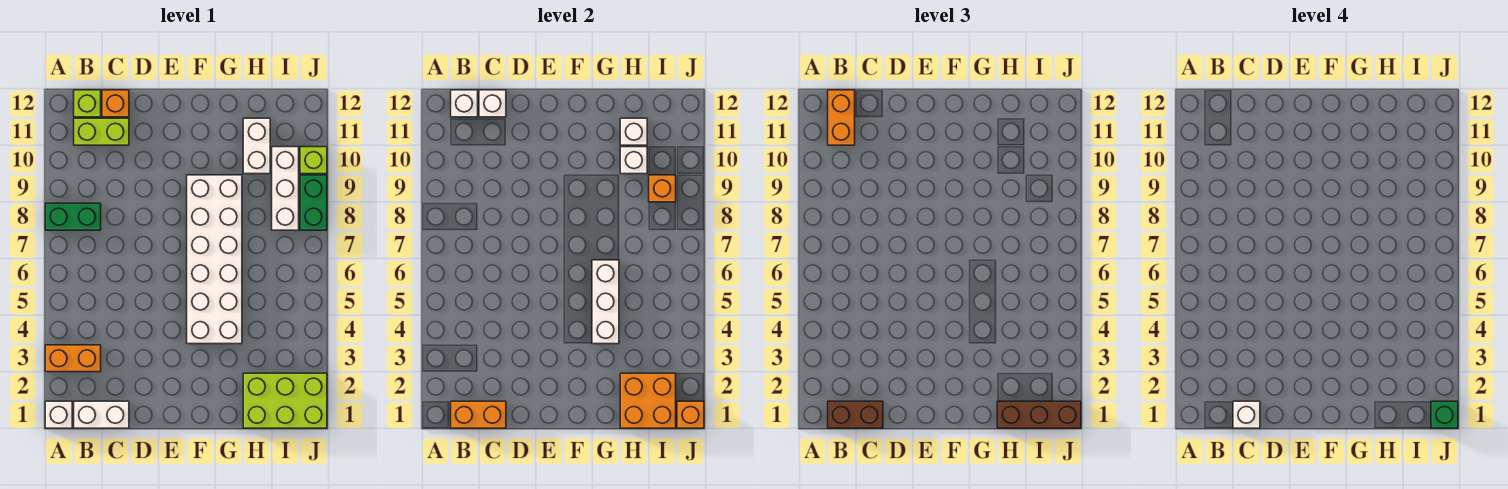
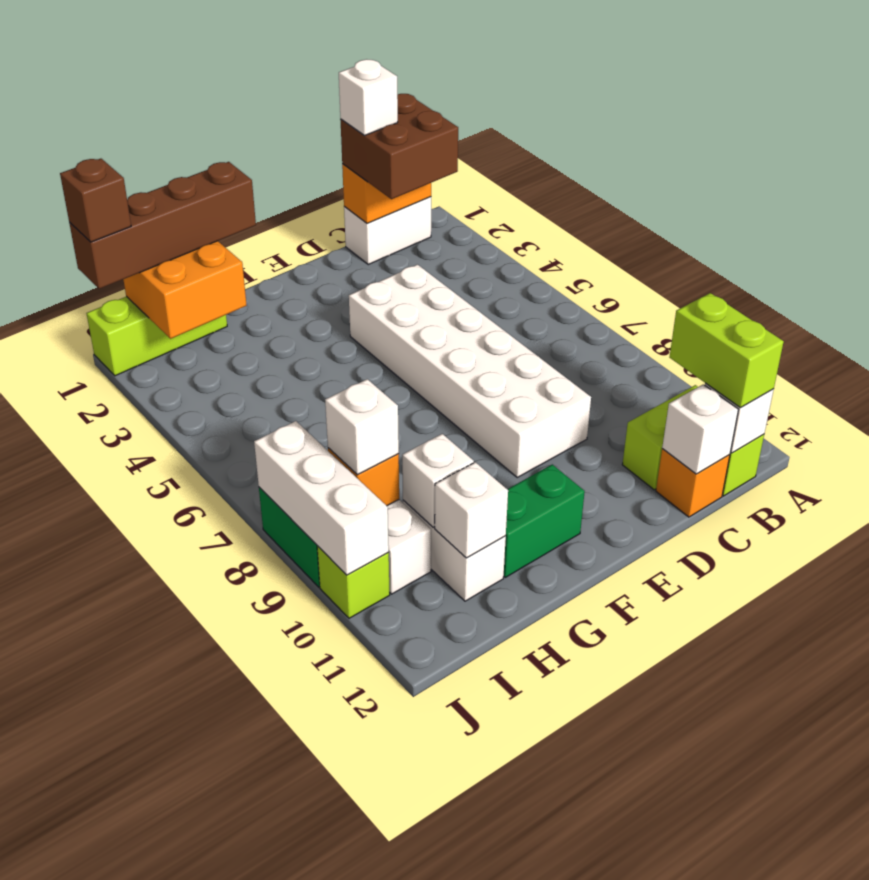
white 1x1 brick [45,401,72,428] -> white 1x1 brick moved to [325,379,399,475]
orange 1x2 brick [45,345,101,372] -> none
green 1x2 brick [45,203,101,230] -> green 1x2 brick moved to [504,464,585,577]
brown 1x2 brick [828,401,883,428] -> brown 2x2 brick [340,94,458,199]
orange 1x2 brick [828,90,855,145] -> lime 1x2 brick [669,293,784,408]
white 2x6 brick [187,175,242,344] -> white 2x6 brick moved to [349,264,591,477]
white 1x3 brick [592,260,619,344] -> white 1x3 brick moved to [254,421,389,575]
lime 2x3 brick [243,373,327,428] -> lime 1x3 brick [86,296,227,376]
brown 1x3 brick [997,401,1081,428] -> brown 1x4 brick [69,162,256,289]
orange 1x1 brick [677,401,704,428] -> none
green 1x1 brick [1431,401,1458,428] -> brown 1x1 brick [60,159,131,242]

